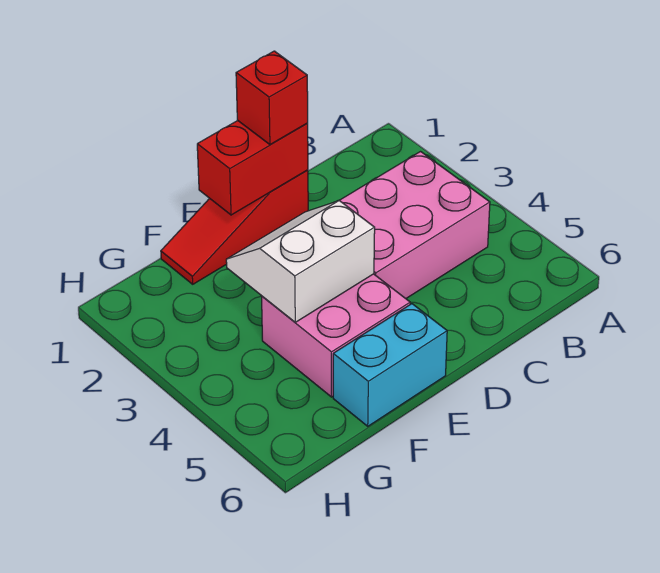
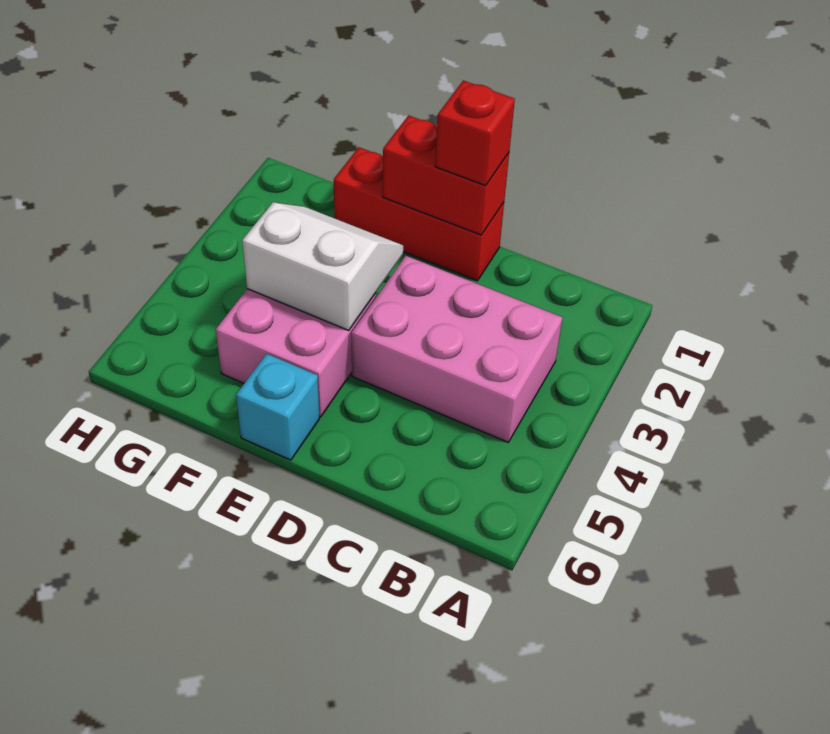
red 1x3 slope [161,170,308,284] -> red 1x3 brick [334,147,504,281]
cyan 1x2 brick [333,304,447,426] -> cyan 1x1 brick [236,354,320,460]

